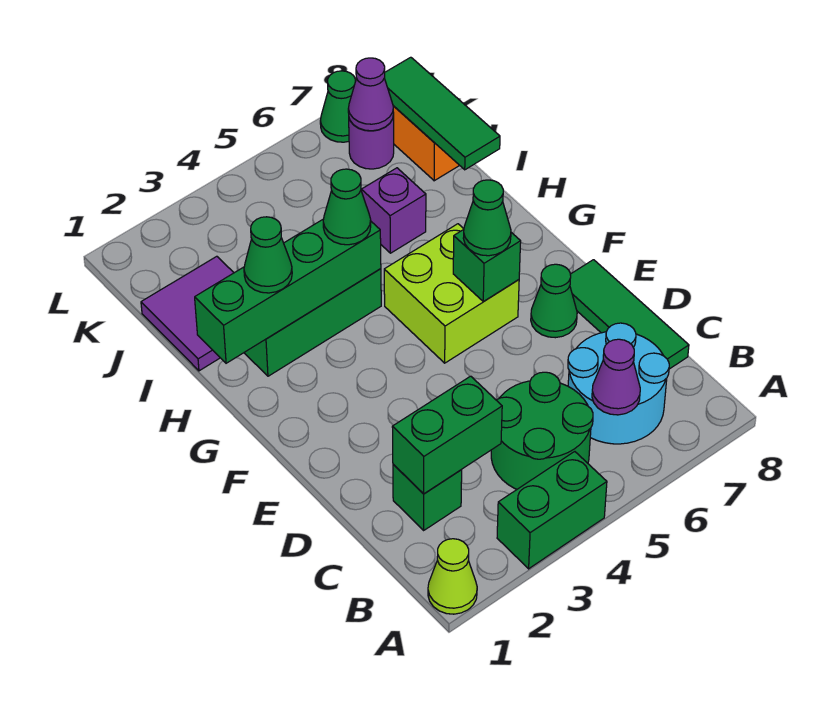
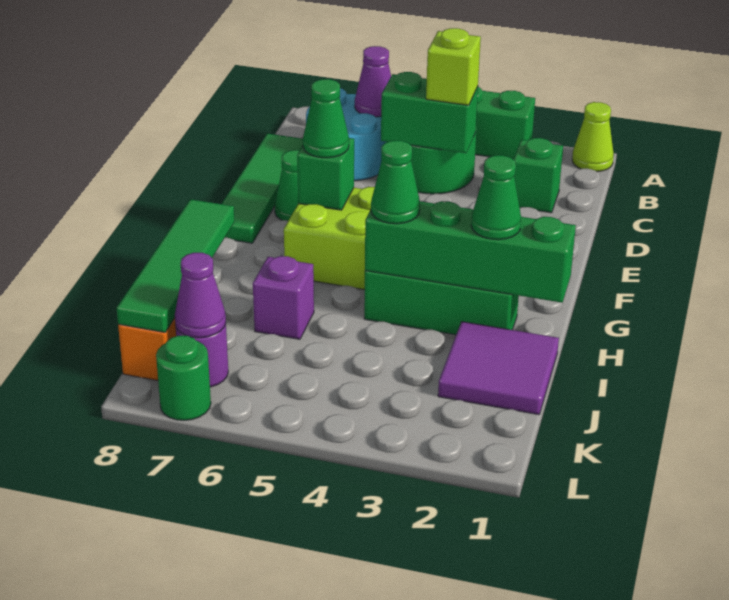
green 1x2 brick [392,376,502,494] -> green 1x2 brick moved to [381,72,478,153]
none -> lime 1x1 brick [426,28,481,105]
green 1x3 tile [570,260,689,369] -> green 1x4 tile [222,133,303,243]
green 1x3 tile [385,57,500,170] -> green 1x4 tile [117,199,235,332]
green 1x1 cone [320,71,356,142] -> green 1x1 round brick [156,336,211,420]

